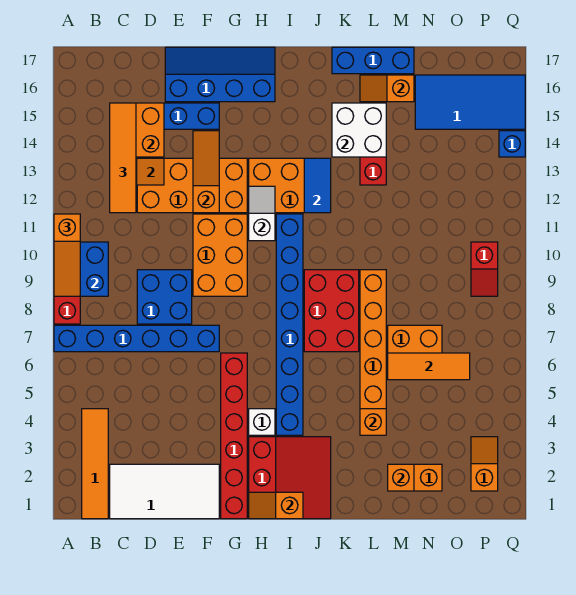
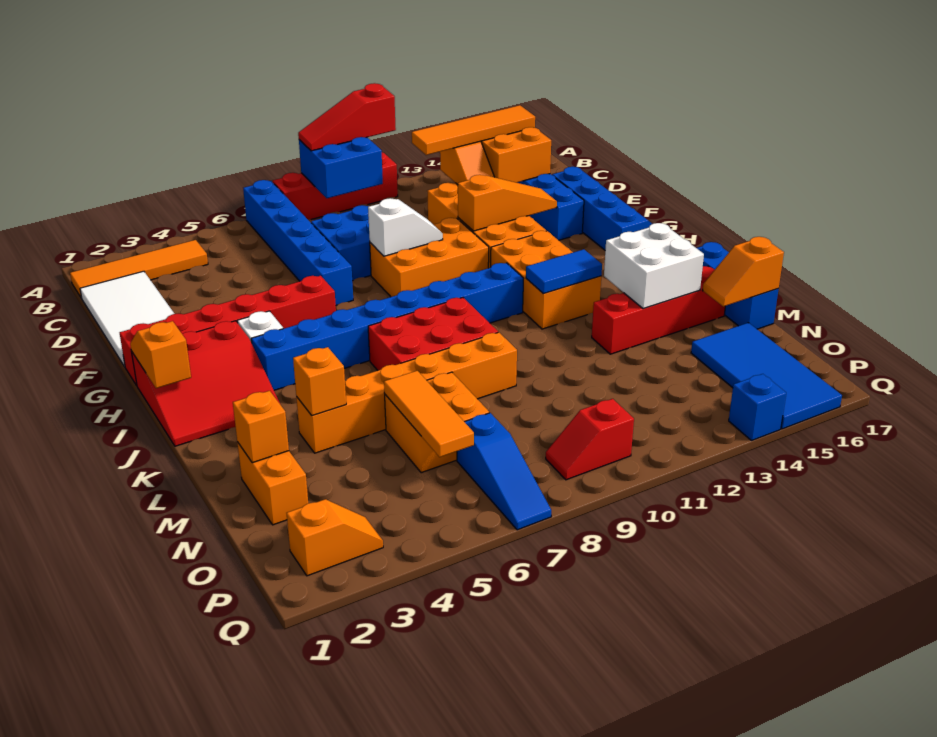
orange 1x3 slope [54,214,80,296] -> red 1x3 slope [298,83,396,151]
white 1x2 slope [249,186,275,241] -> white 1x2 slope moved to [368,198,443,256]
orange 1x2 slope [360,75,414,102] -> orange 1x2 slope turned to [703,237,784,306]
none -> blue 1x3 slope [457,413,551,530]

